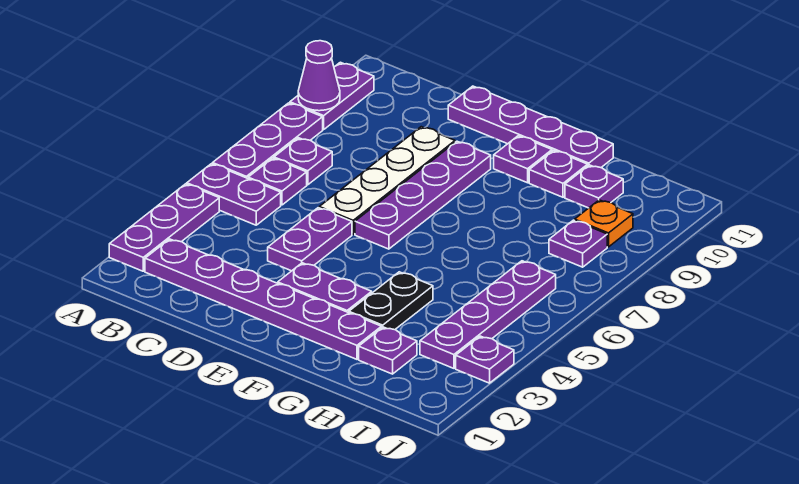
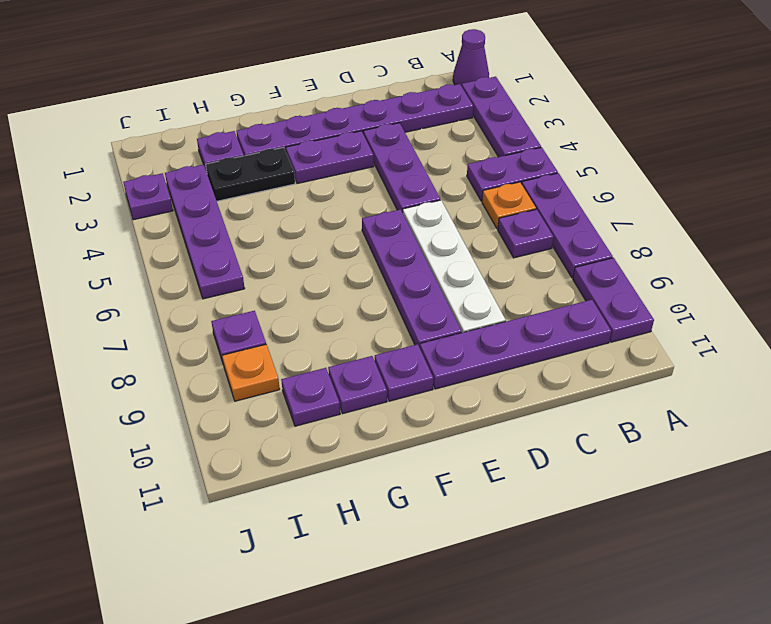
purple 1x1 cone [298,41,340,111] -> purple 1x1 cone moved to [453,29,489,86]
purple 1x1 plate [248,158,307,205] -> orange 1x1 plate [482,182,536,229]
purple 1x2 plate [268,208,352,271] -> purple 1x3 plate [363,123,440,212]
purple 1x4 plate [448,86,613,168] -> purple 1x4 plate moved to [420,300,611,389]
black 1x2 plate [349,272,433,330] -> black 1x2 plate turned to [206,148,295,201]

